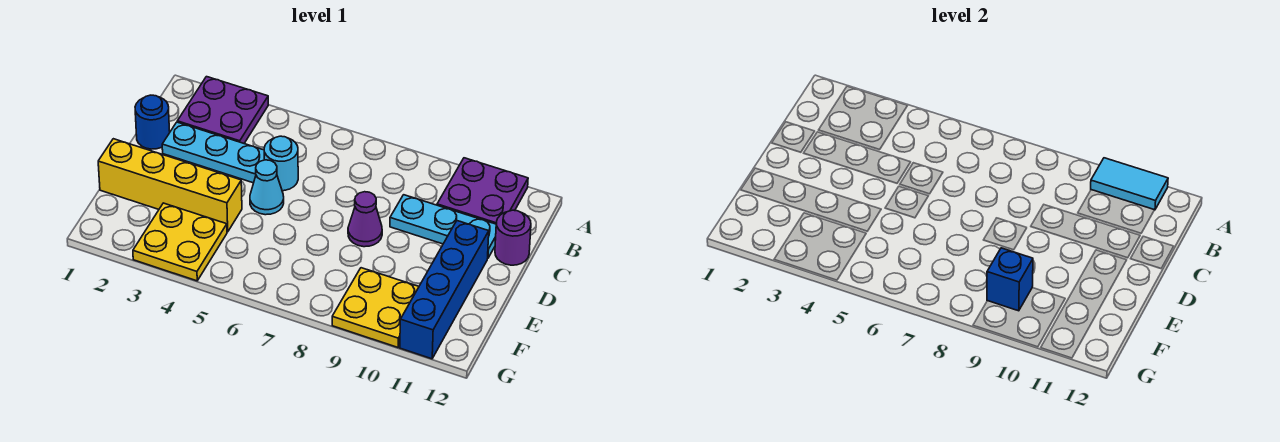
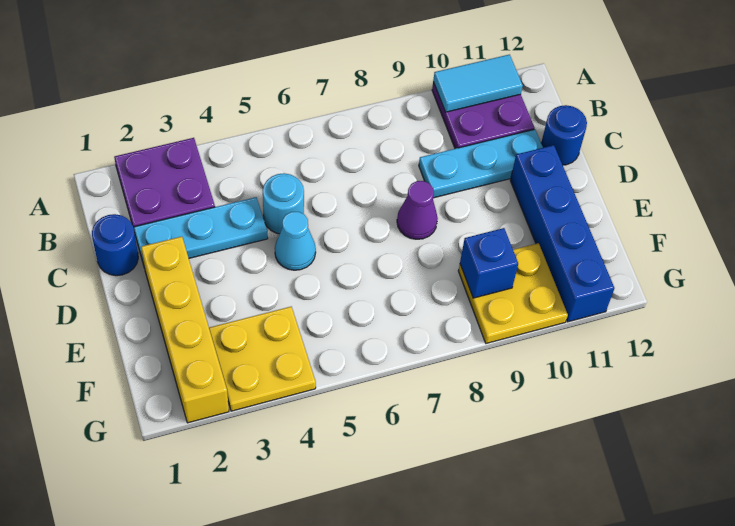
purple 1x1 round brick [495,210,531,265] -> blue 1x1 round brick [541,105,587,165]
yellow 1x4 brick [98,139,242,232] -> yellow 1x4 brick turned to [141,237,229,423]

